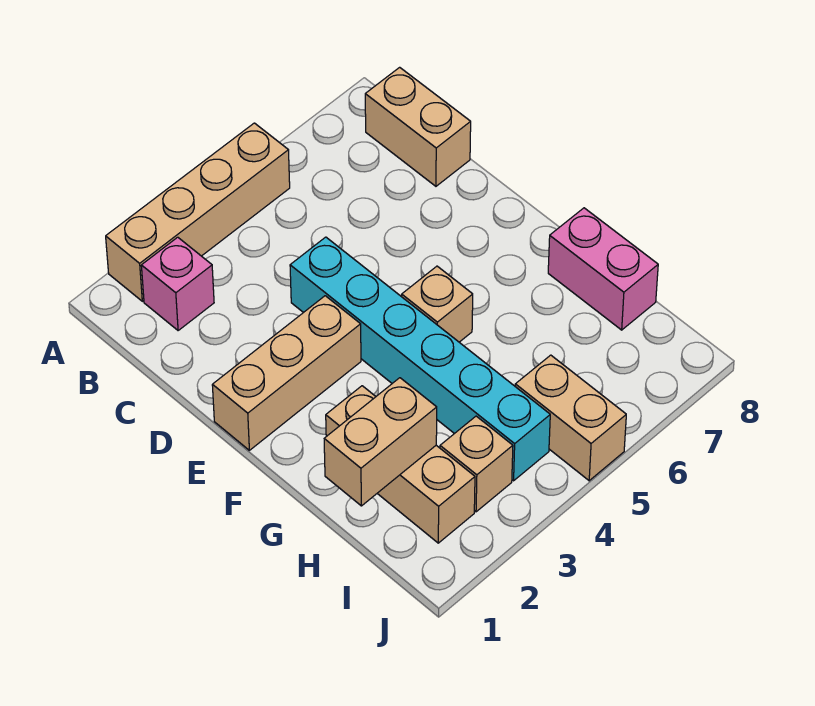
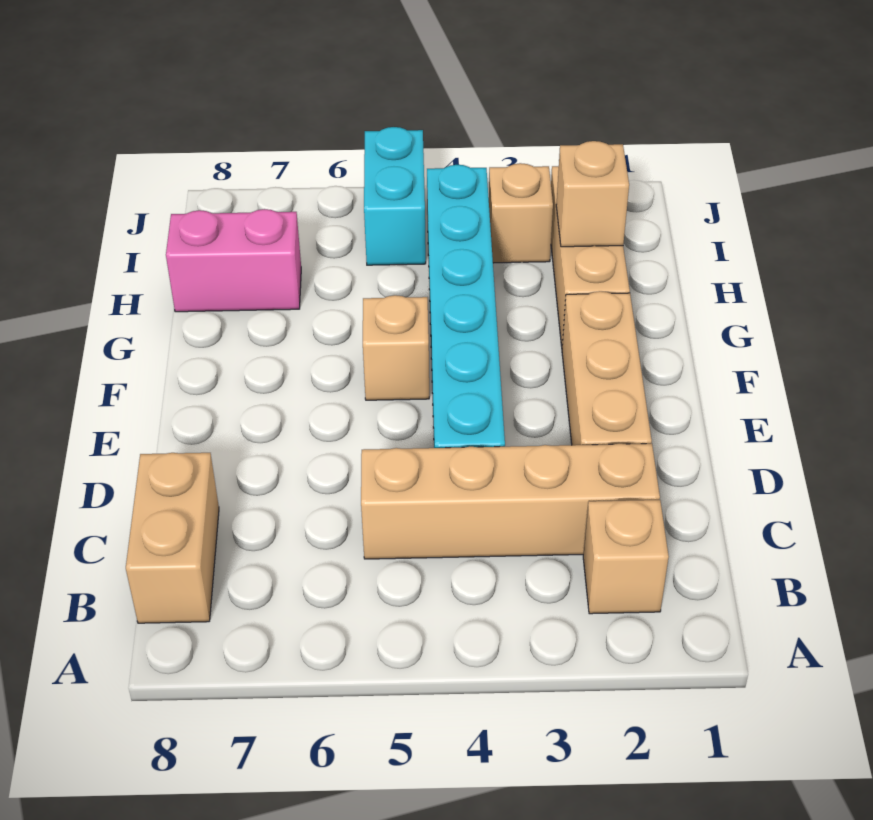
tan 1x4 brick [106,123,290,301] -> tan 1x4 brick moved to [361,444,660,559]
pink 1x1 brick [141,237,214,331] -> tan 1x1 brick [583,500,669,614]
tan 1x3 brick [212,296,361,450] -> tan 1x3 brick turned to [562,291,652,445]
pink 1x2 brick [548,208,658,330] -> pink 1x2 brick turned to [166,209,301,312]
tan 1x2 brick [324,378,437,506] -> tan 1x1 brick [556,141,629,247]
tan 1x2 brick [515,355,626,481] -> cyan 1x2 brick [364,127,426,265]

